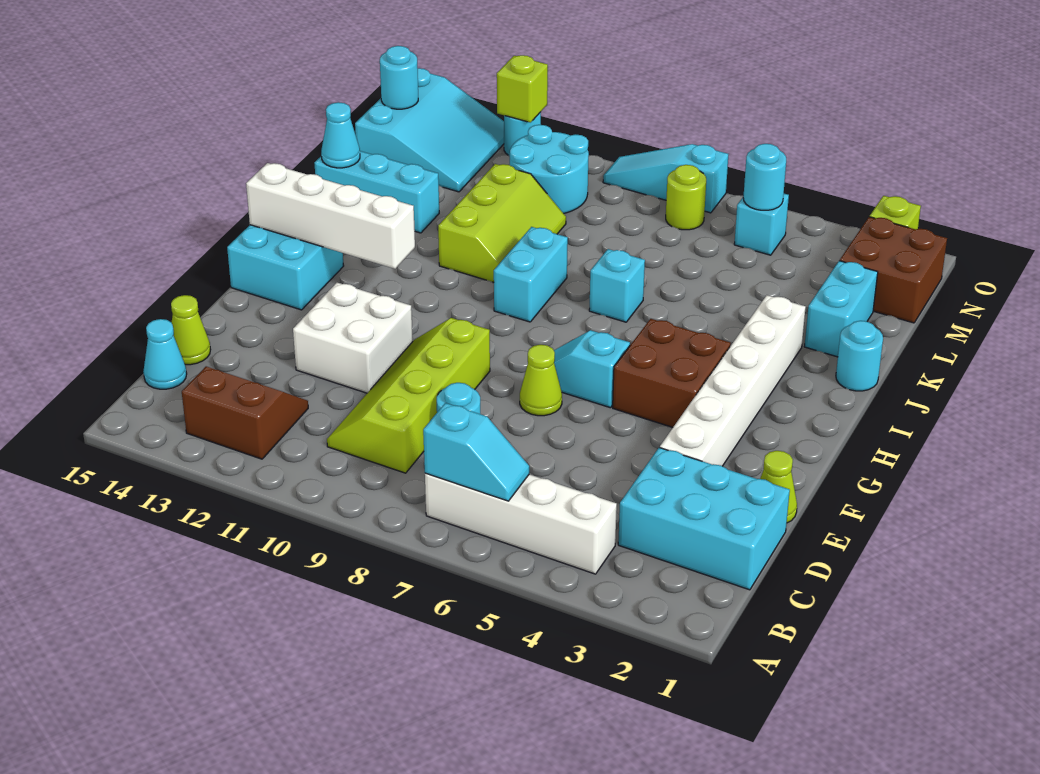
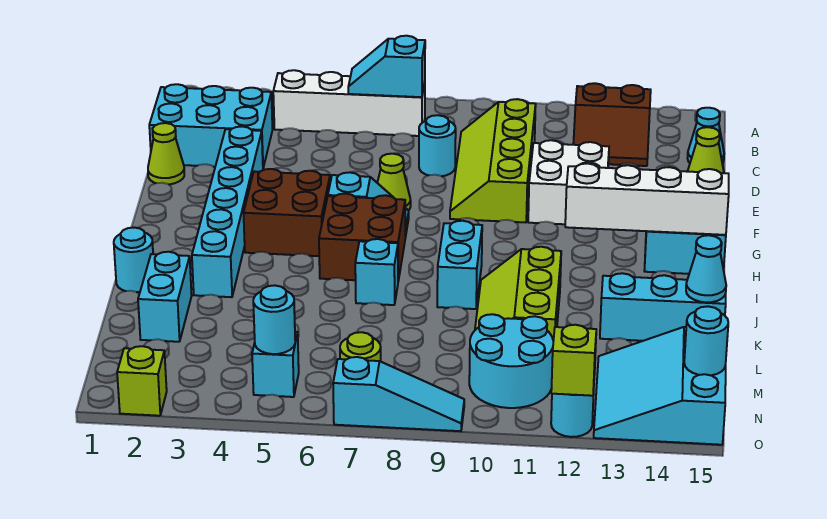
lime 2x4 slope [327,318,490,473] -> lime 2x4 slope turned to [450,99,536,222]
white 1x6 brick [660,295,806,466] -> cyan 1x6 brick [192,126,263,297]
brown 2x2 brick [840,217,947,323] -> brown 2x2 brick moved to [319,194,405,281]

